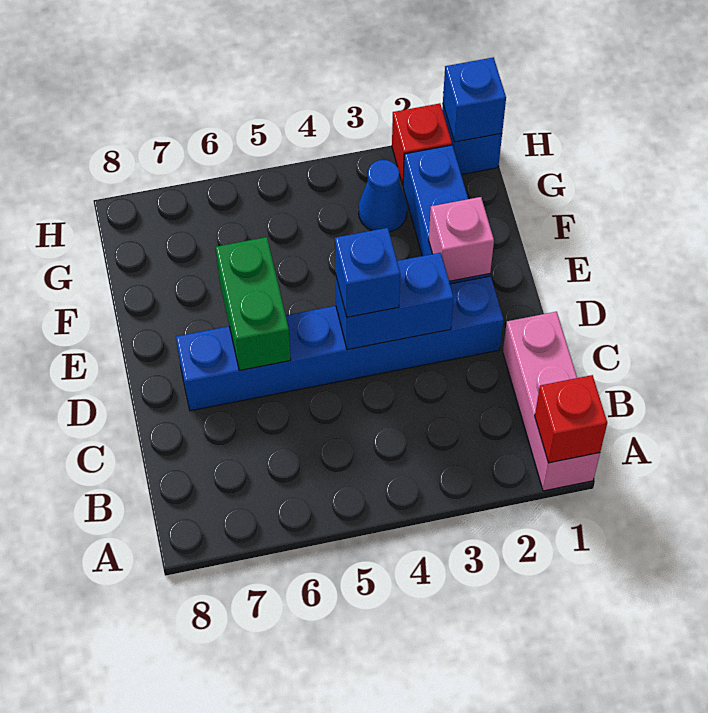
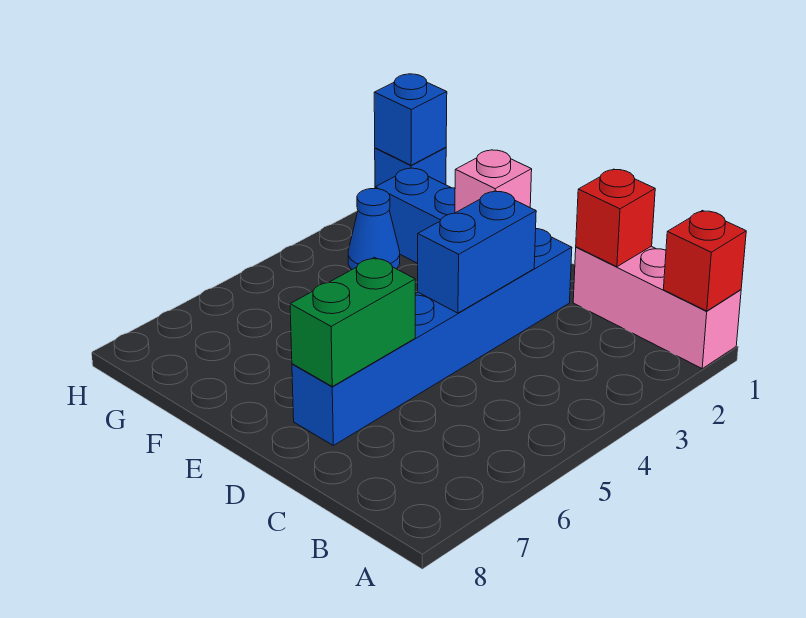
blue 1x1 brick [335,228,400,317] -> none
green 1x2 brick [216,237,291,370] -> green 1x2 brick turned to [290,257,415,386]
red 1x1 brick [392,103,452,185] -> red 1x1 brick moved to [576,169,655,267]

